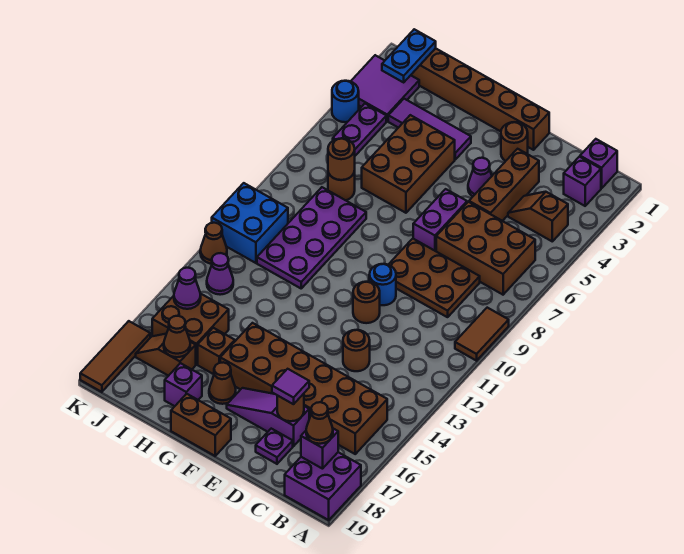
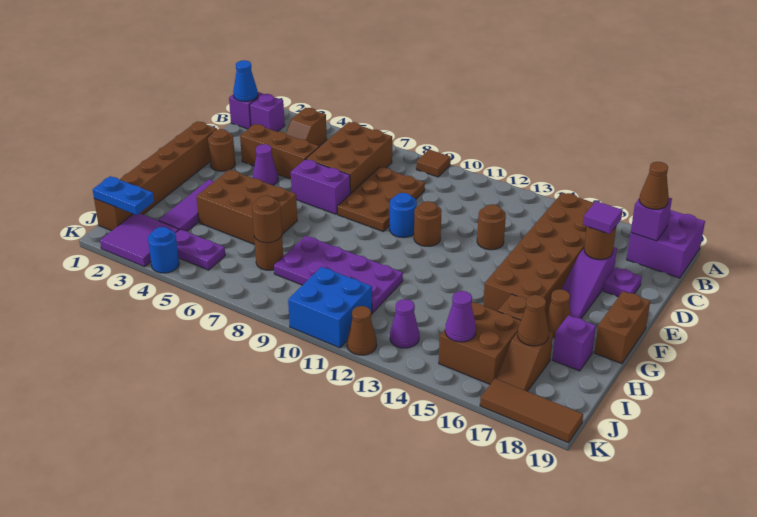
brown 1x2 tile [455,308,509,361] -> brown 1x1 tile [416,150,451,177]
none -> blue 1x1 cone [233,60,258,102]

